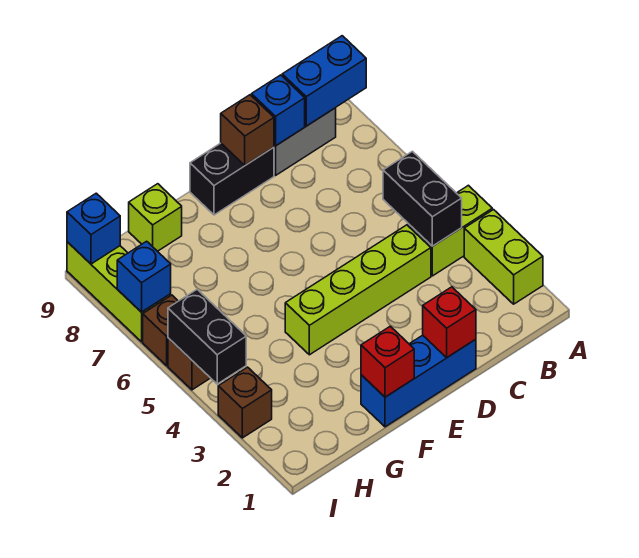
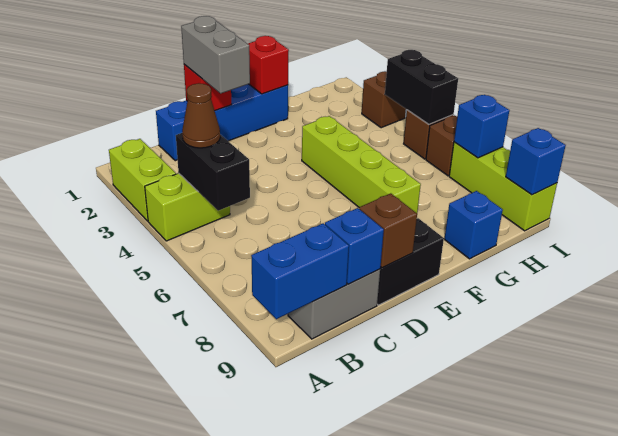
none -> brown 1x1 cone [182,83,220,148]
lime 1x4 brick [285,225,431,355] -> lime 1x4 brick turned to [302,116,421,213]
blue 1x3 brick [361,335,476,427] -> blue 1x4 brick [156,84,288,161]
none -> grey 1x2 brick [181,16,250,93]
lime 1x1 brick [129,184,182,251] -> blue 1x1 brick [444,191,503,259]

